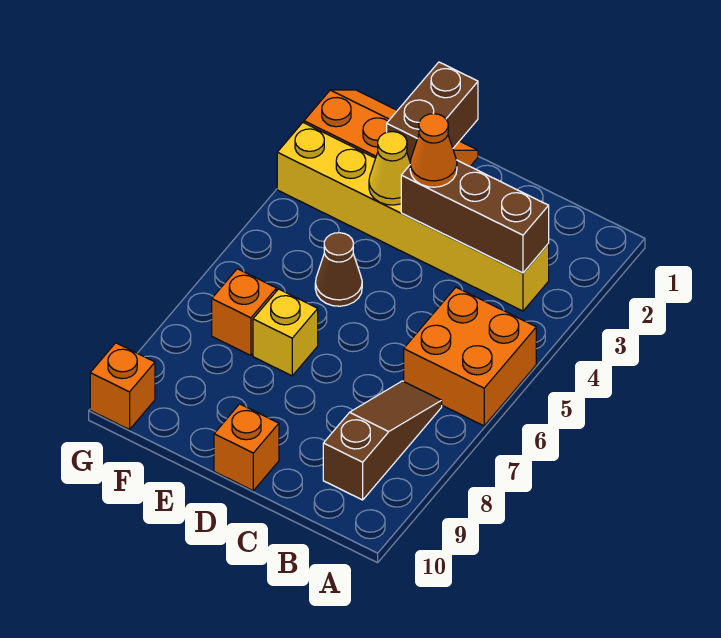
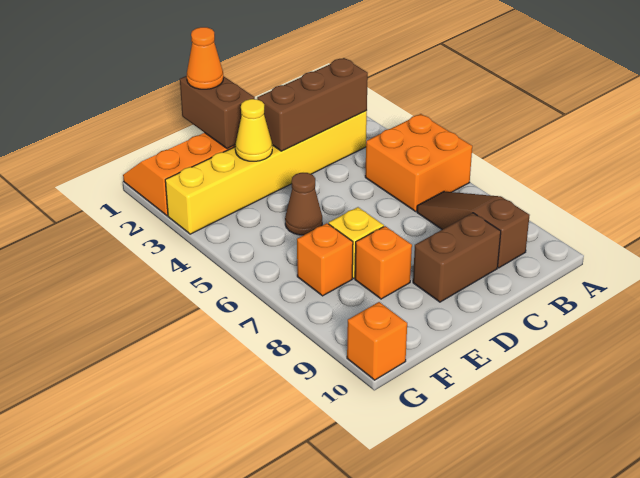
none -> brown 1x2 brick [413,213,501,302]
orange 1x1 cone [410,113,457,187] -> orange 1x1 cone moved to [187,27,223,89]
orange 1x1 brick [214,404,279,491] -> orange 1x1 brick moved to [355,226,412,299]

